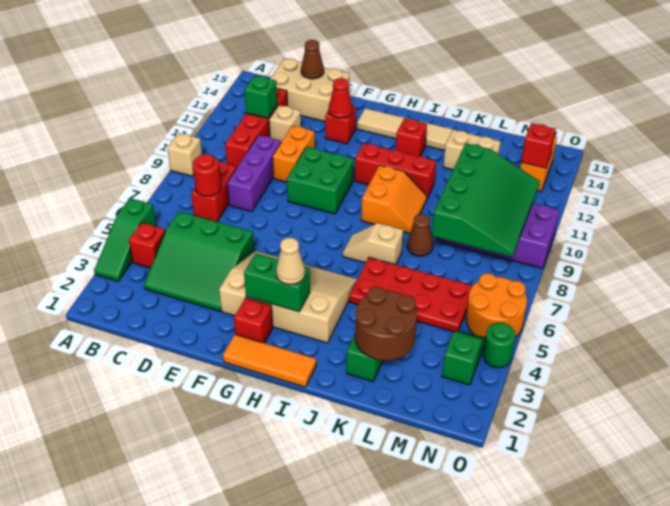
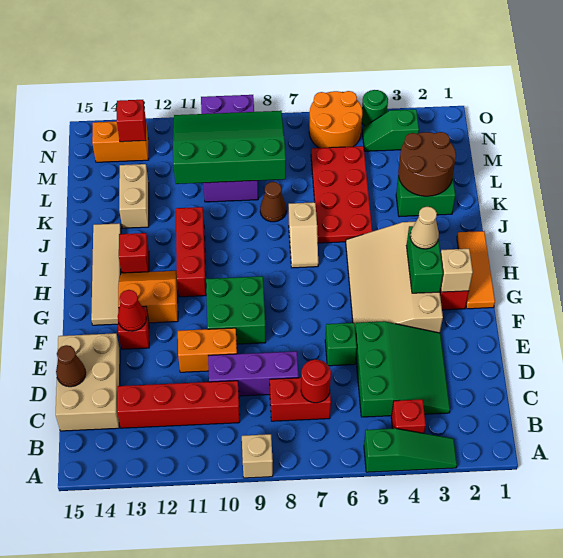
green 1x1 brick [244,76,277,118] -> green 1x1 brick moved to [325,323,357,366]
tan 1x1 brick [269,105,301,142] -> tan 1x1 brick moved to [441,249,473,292]
orange 2x2 slope [361,165,427,234] -> orange 2x2 slope moved to [118,271,178,323]

